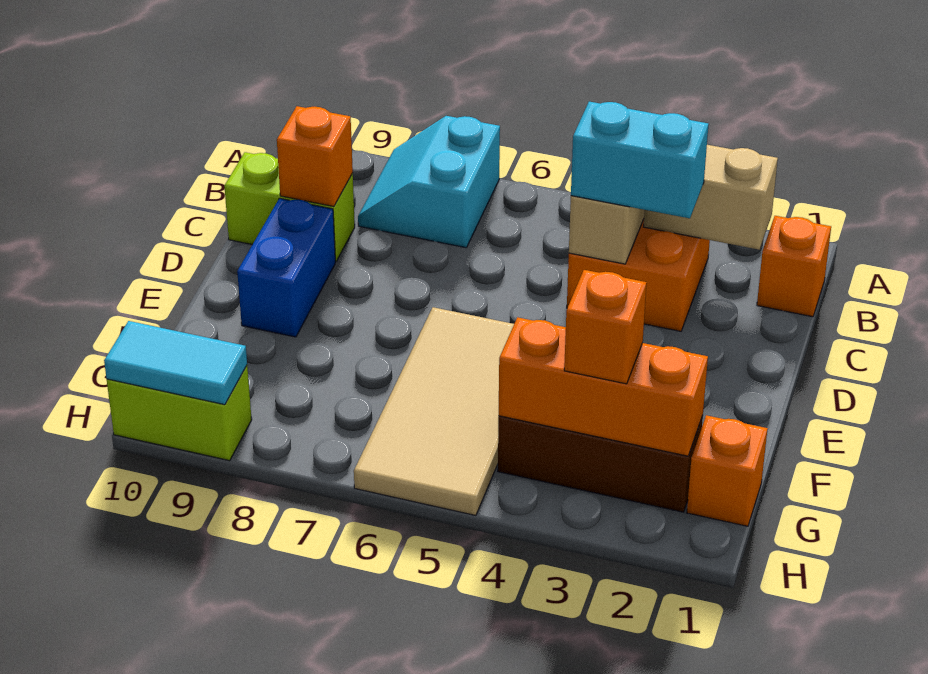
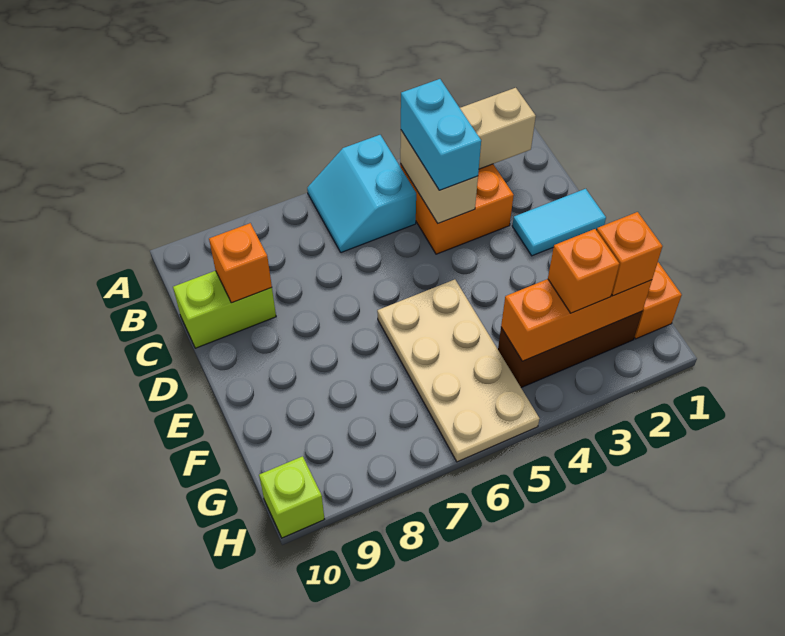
cyan 2x2 slope [358,116,500,248] -> cyan 2x2 slope moved to [307,135,416,252]
orange 1x1 brick [757,216,831,317] -> orange 1x1 brick moved to [597,212,663,296]
cyan 1x2 brick [571,102,708,218] -> cyan 1x2 brick turned to [401,79,481,190]
blue 1x2 brick [237,198,335,337] -> none
tan 2x4 tile [354,307,514,516] -> tan 2x4 plate [377,279,540,462]
lime 1x2 brick [107,366,252,461] -> lime 1x1 brick [259,456,324,538]
cyan 1x2 tile [104,321,247,405] -> cyan 1x2 tile moved to [512,189,606,256]

